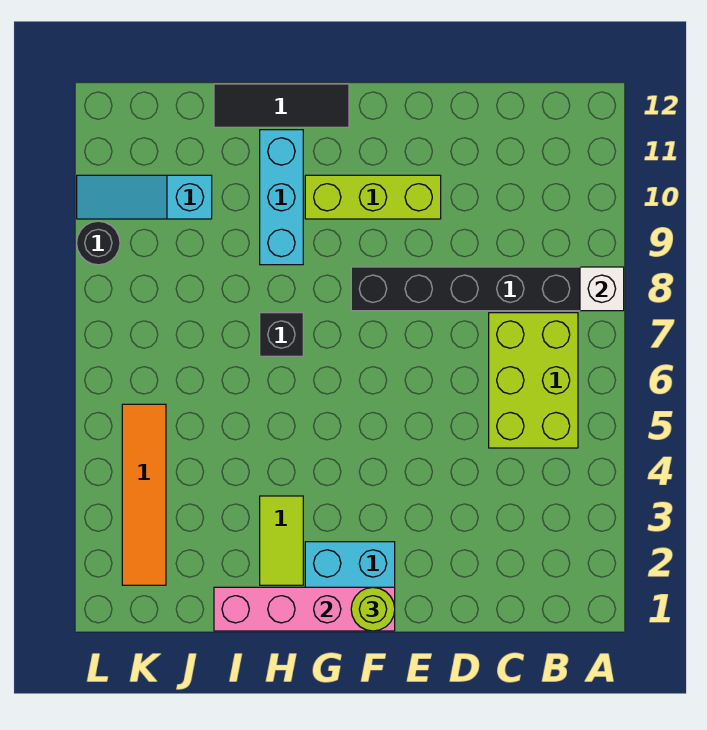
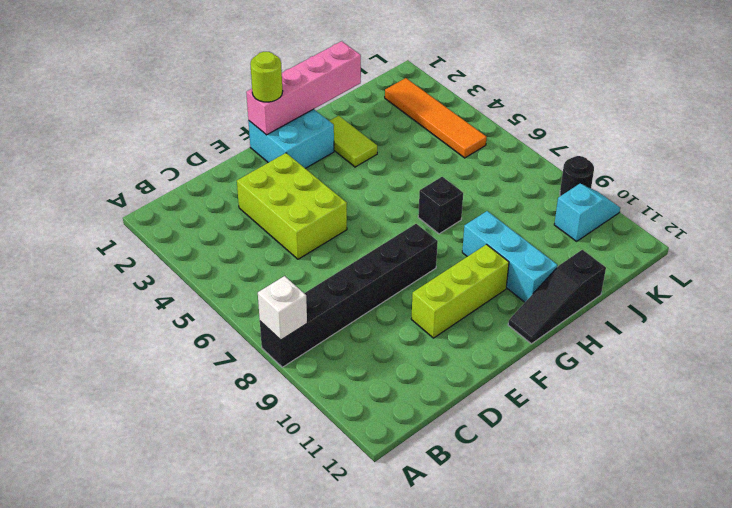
lime 2x3 brick [489,313,578,448] -> lime 2x3 brick moved to [237,153,347,259]
black 1x3 tile [214,84,349,127] -> black 1x3 slope [508,250,606,344]
cyan 1x3 slope [77,175,212,219] -> cyan 1x2 slope [554,184,620,241]

